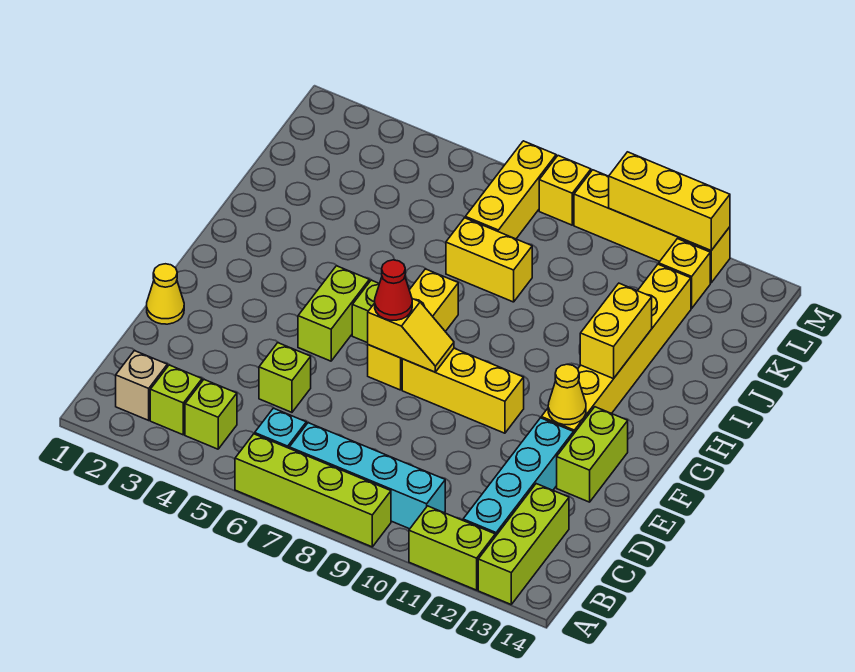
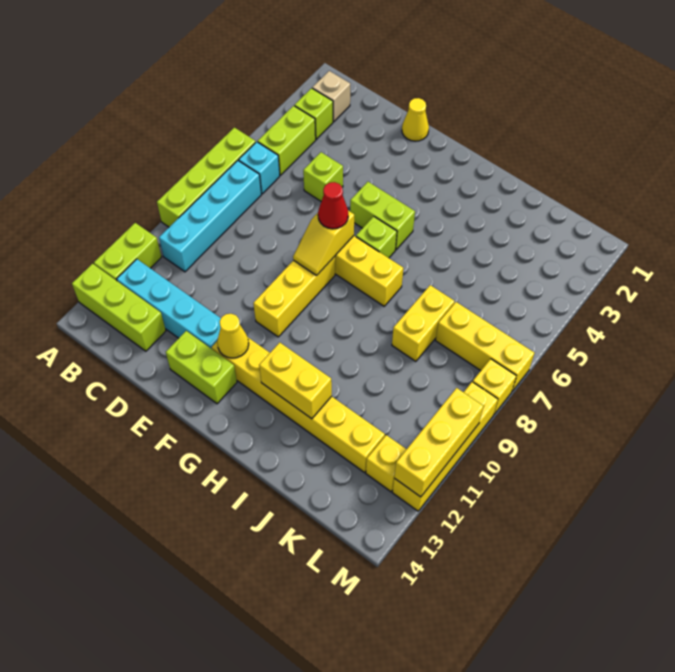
lime 1x1 brick [185,379,237,449] -> lime 1x2 brick [258,106,316,175]

